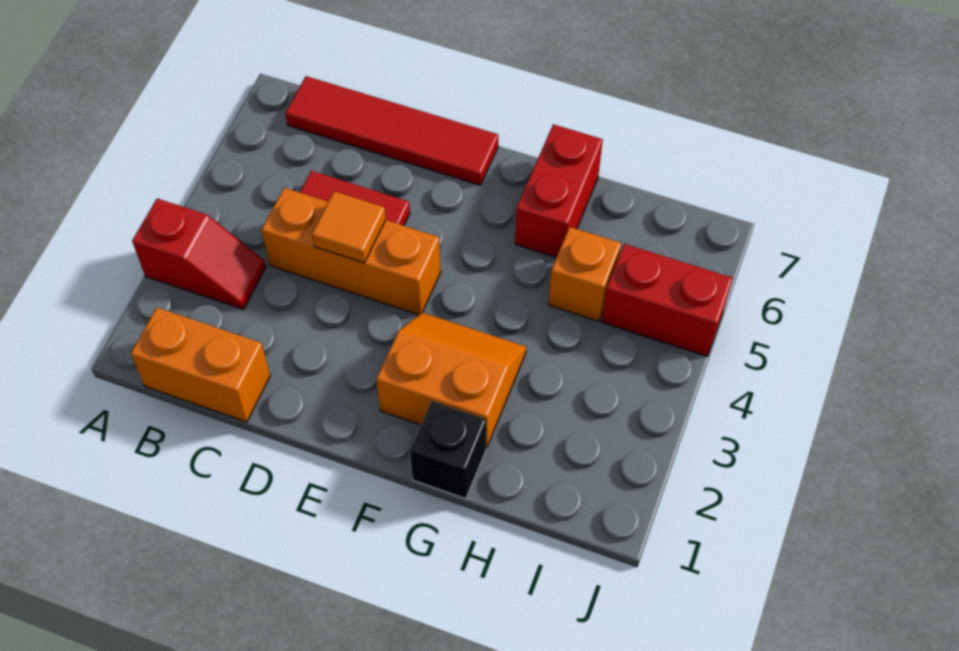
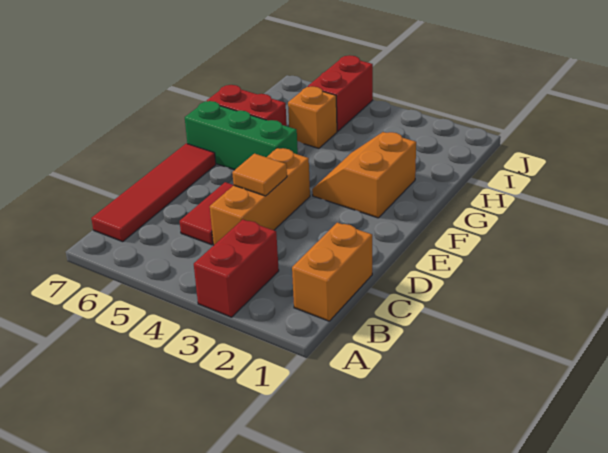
red 1x2 slope [132,199,266,309] -> red 1x2 brick [194,219,279,317]
none -> green 1x3 brick [185,101,298,170]
black 1x1 brick [410,401,486,499] -> none

